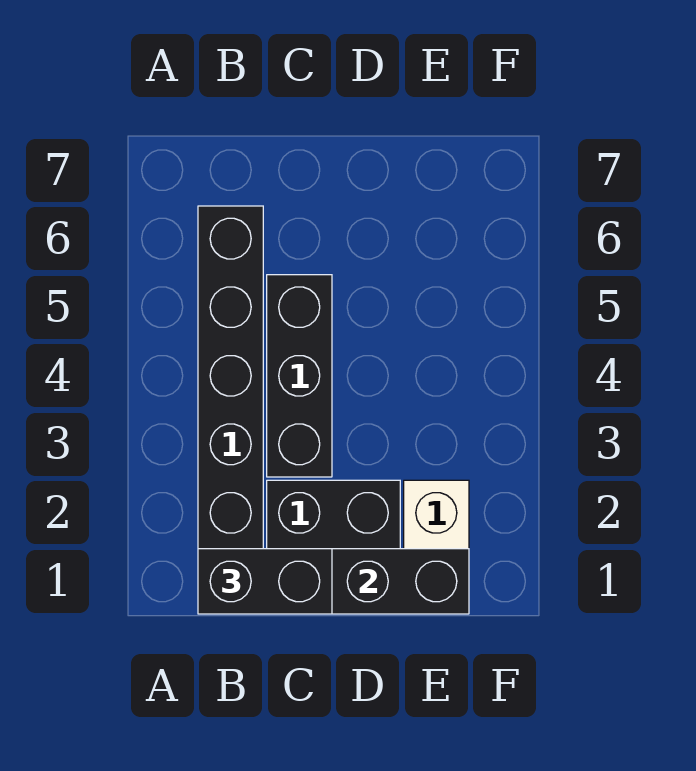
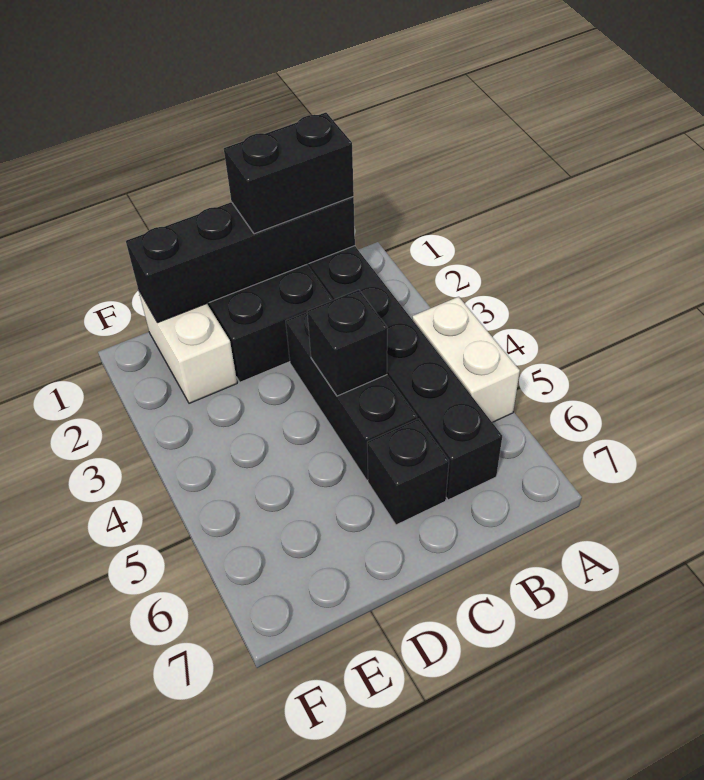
none -> white 1x2 brick [412,297,520,422]
none -> black 1x1 brick [307,290,387,396]
none -> black 1x1 brick [367,419,449,525]

